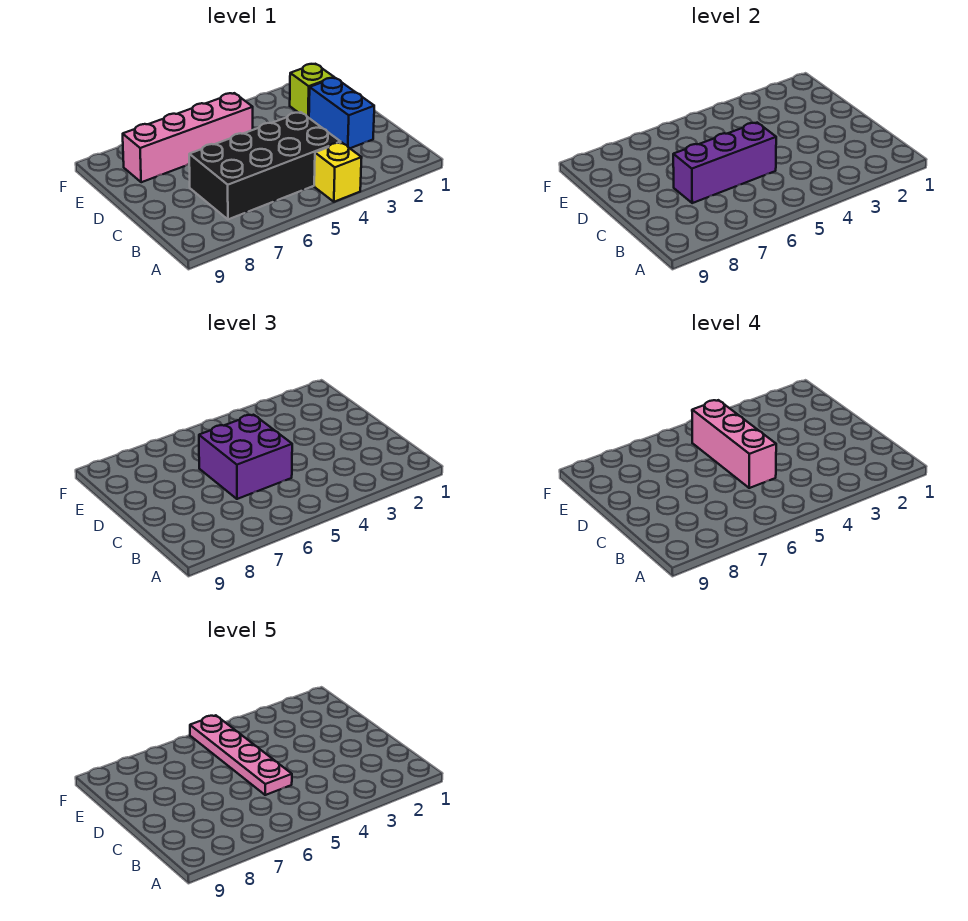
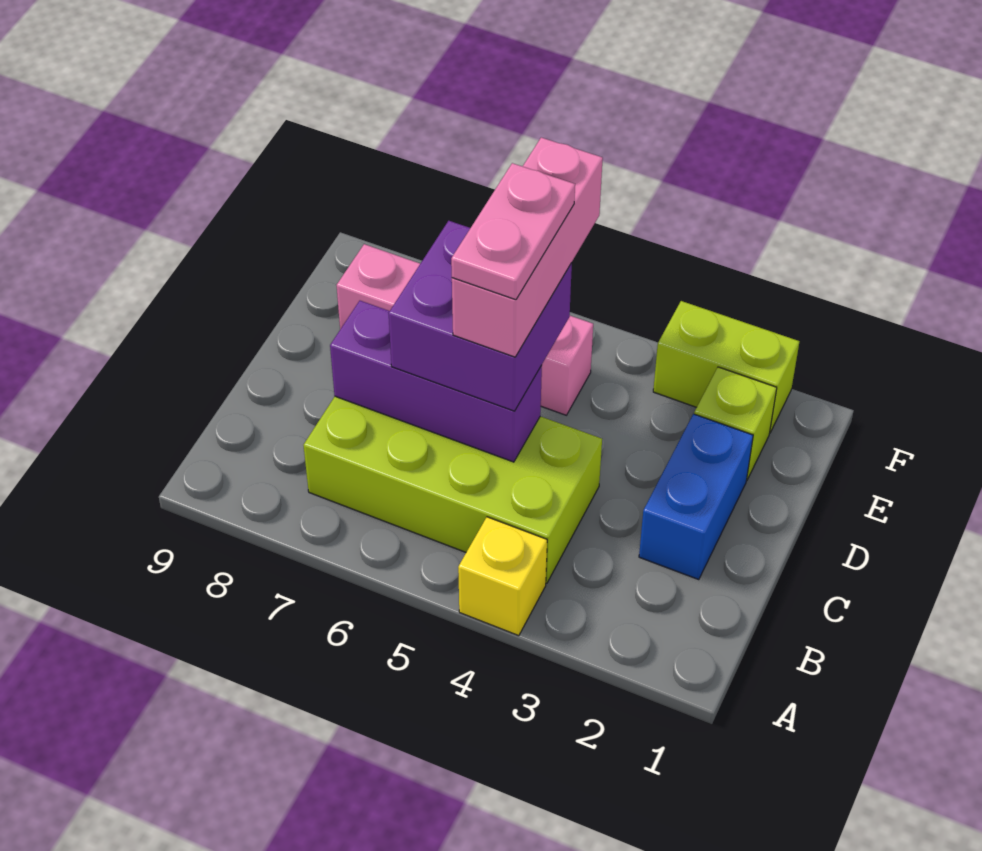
black 2x4 brick [189,112,341,219] -> lime 2x4 brick [304,396,602,583]
pink 1x4 plate [190,715,292,795] -> pink 1x2 plate [451,163,575,300]
none -> lime 1x2 brick [653,301,799,432]

